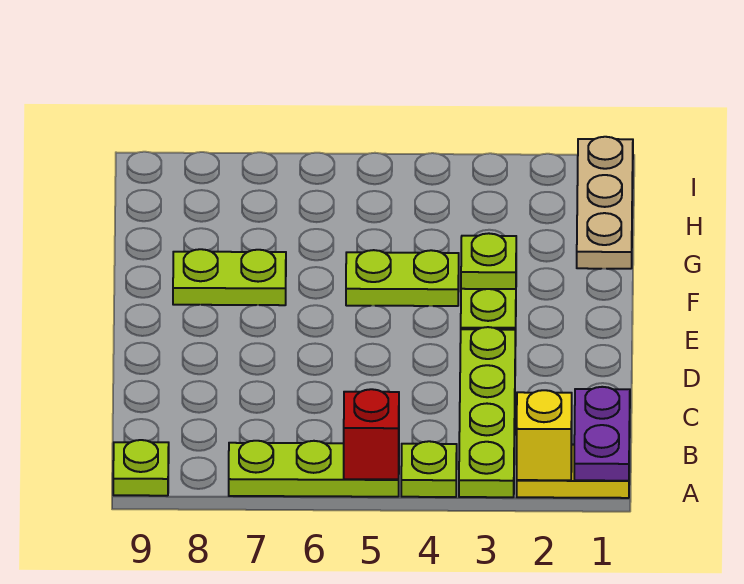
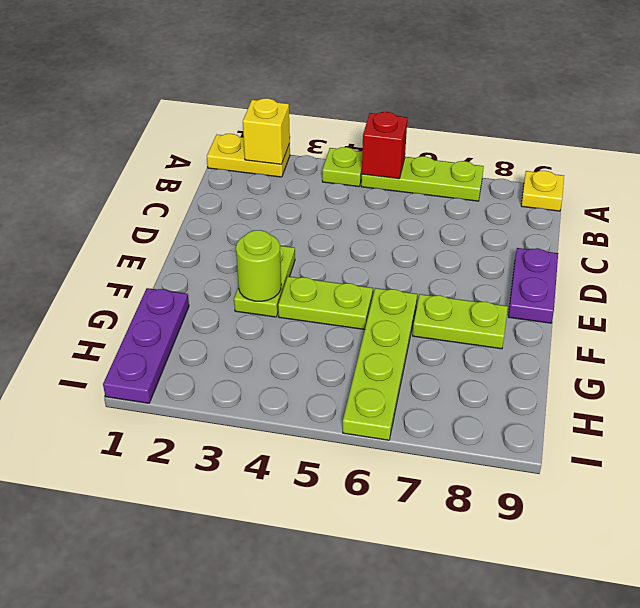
purple 1x2 plate [574,387,630,481] -> purple 1x2 plate moved to [508,248,558,323]
lime 1x4 plate [459,327,516,497] -> lime 1x4 plate moved to [343,288,417,440]
lime 1x1 plate [113,440,169,496] -> yellow 1x1 plate [521,171,564,211]
lime 1x1 plate [461,233,516,289] -> lime 1x1 round brick [236,230,281,301]
tan 1x3 plate [577,137,633,269] -> purple 1x3 plate [103,288,189,403]

